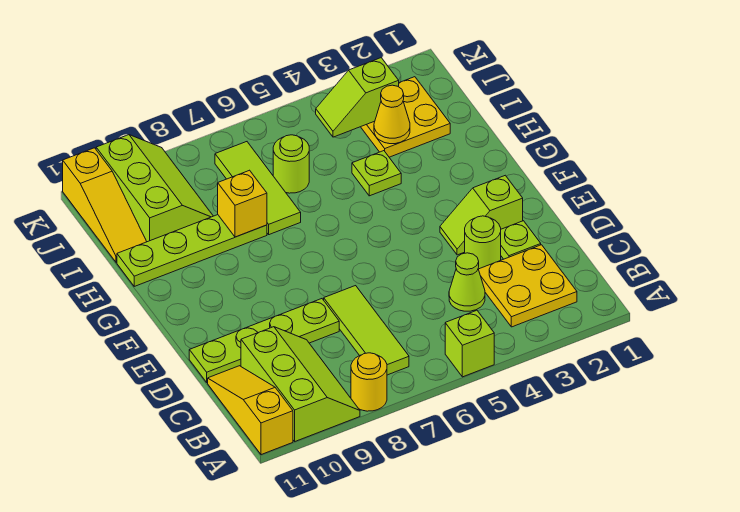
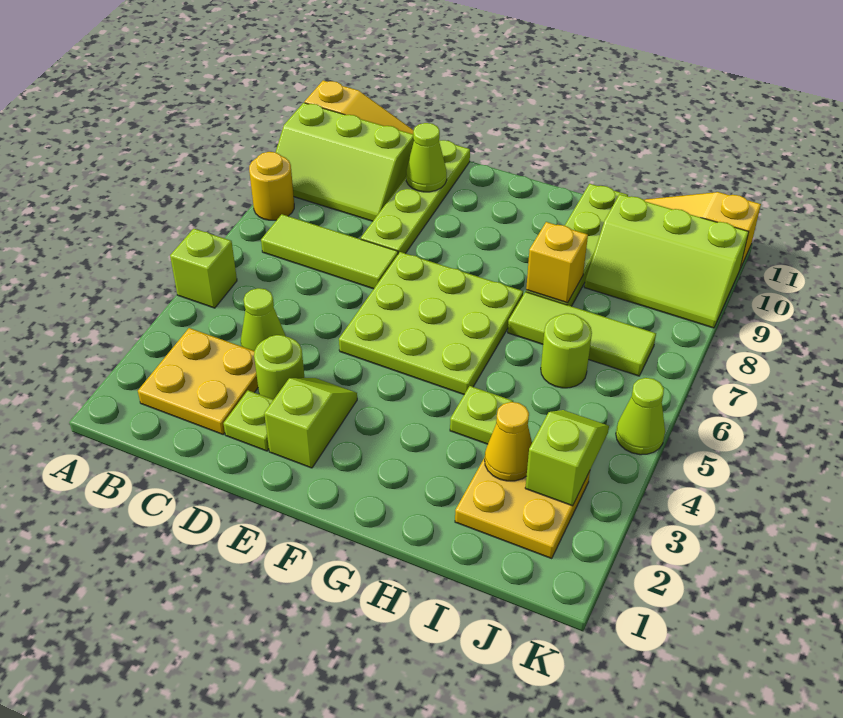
none -> lime 1x1 cone [406,123,447,192]
none -> lime 3x3 plate [339,252,523,394]
none -> lime 1x1 cone [616,378,665,455]

